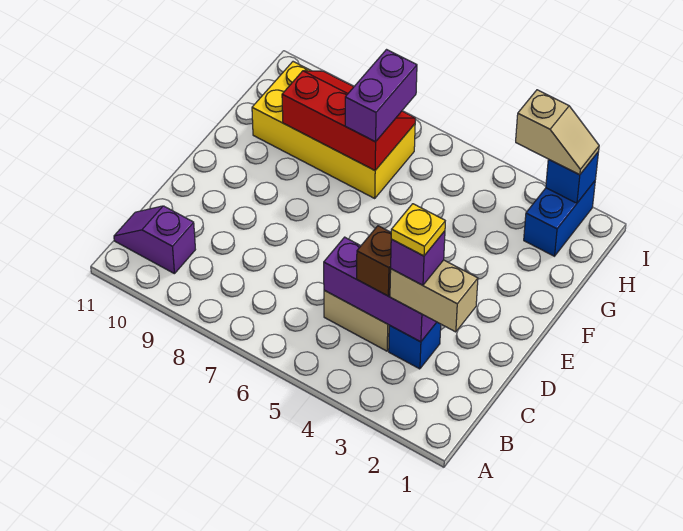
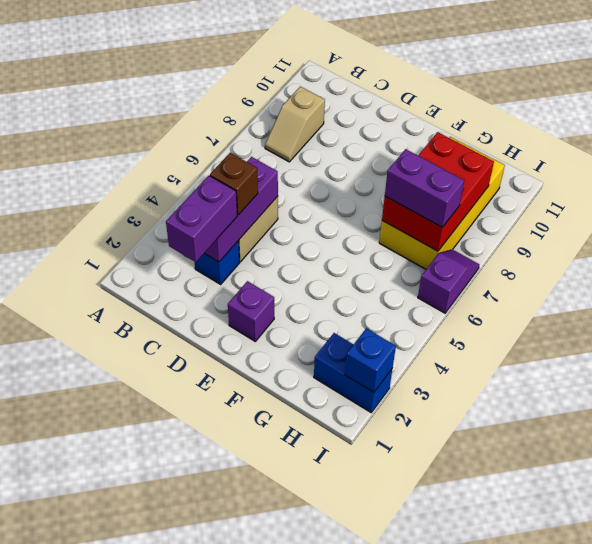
purple 1x2 slope [114,206,195,274] -> purple 1x2 slope moved to [418,249,479,313]
tan 1x2 brick [390,260,478,332] -> purple 1x2 brick [166,176,237,262]
purple 1x1 brick [391,231,445,285] -> purple 1x1 brick moved to [228,281,274,341]
yellow 1x1 plate [391,204,445,256] -> none
red 2x3 slope [282,71,415,170] -> red 2x3 brick [382,132,494,251]
tan 1x2 slope [516,90,599,175] -> tan 1x2 slope moved to [265,87,325,162]

